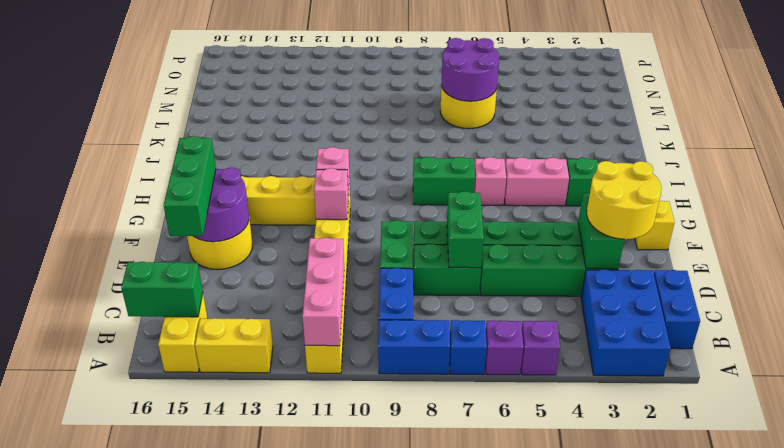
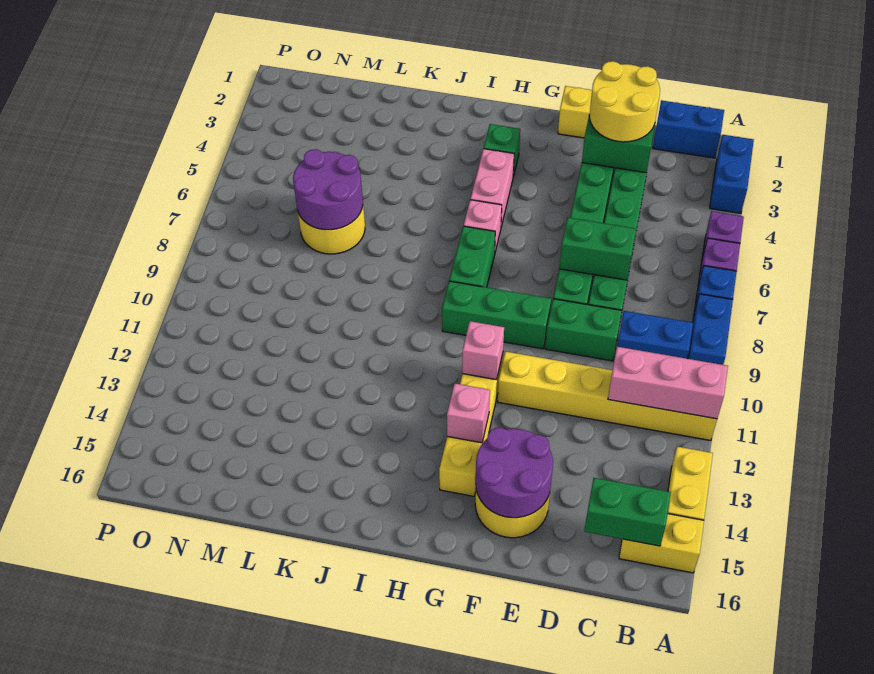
blue 2x3 brick [581,269,671,376] -> blue 1x2 brick [710,135,754,213]
green 1x2 brick [121,262,203,317] -> green 1x2 brick turned to [584,478,671,546]
green 1x3 brick [164,136,216,236] -> green 1x3 brick moved to [442,281,551,349]
pink 1x1 brick [314,168,348,220] -> pink 1x1 brick moved to [447,384,490,443]

